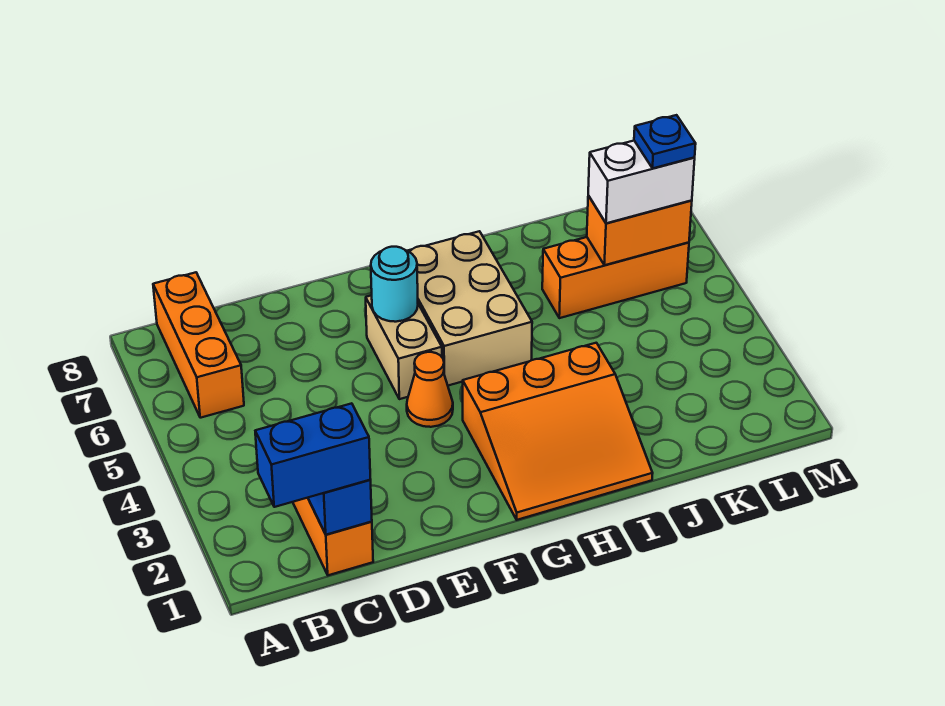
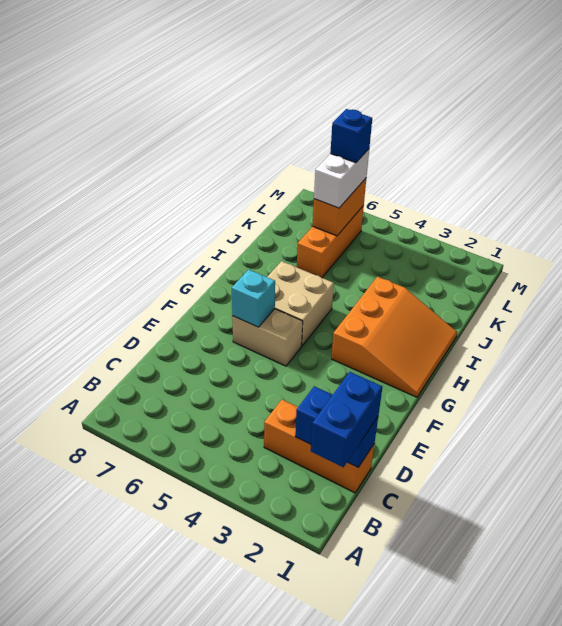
orange 1x3 brick [153,272,244,418] -> none
orange 1x1 cone [407,352,453,427] -> none
cyan 1x1 round brick [371,247,418,322] -> cyan 1x1 brick [232,269,275,327]
tan 2x3 brick [408,231,532,386] -> tan 2x2 brick [268,261,334,346]
blue 1x1 plate [634,115,696,168] -> blue 1x1 brick [330,109,372,163]

